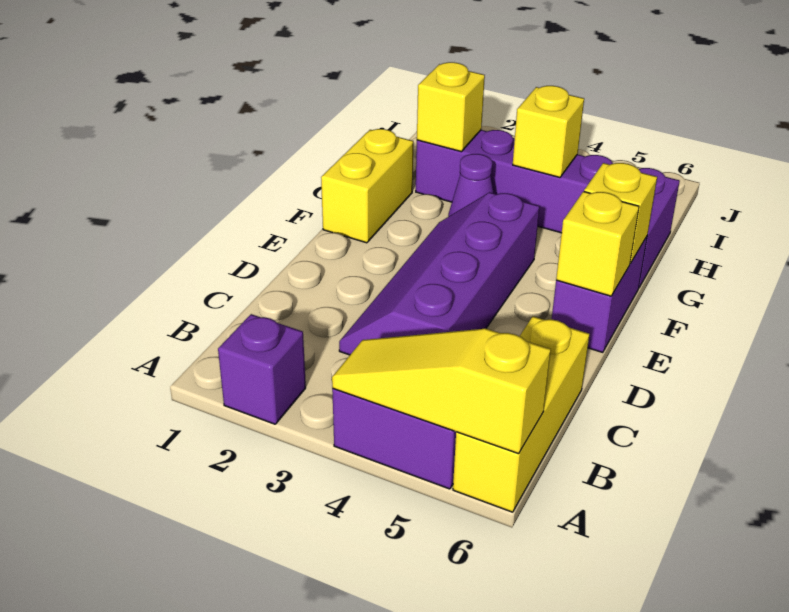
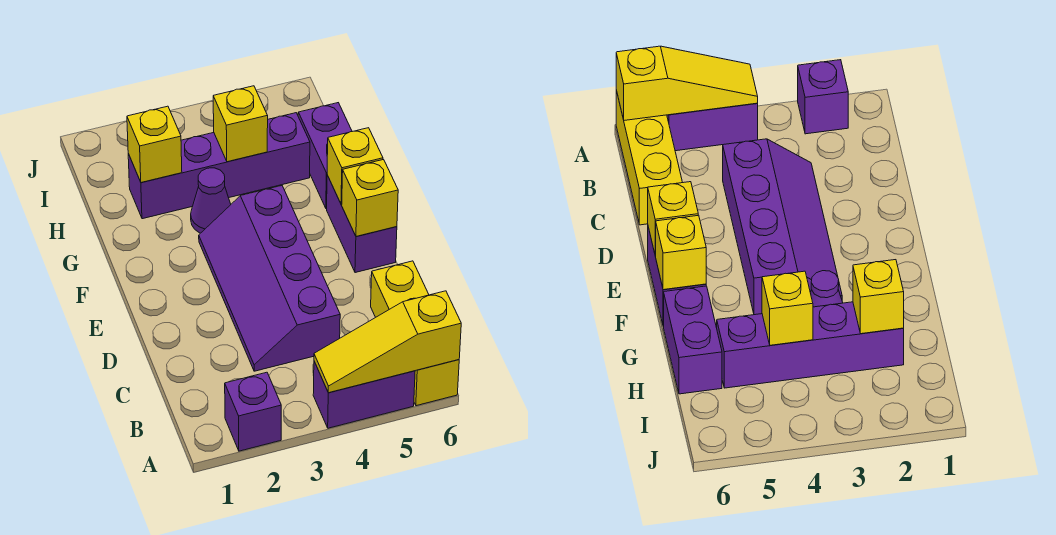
yellow 1x2 brick [321,129,413,243] -> none

